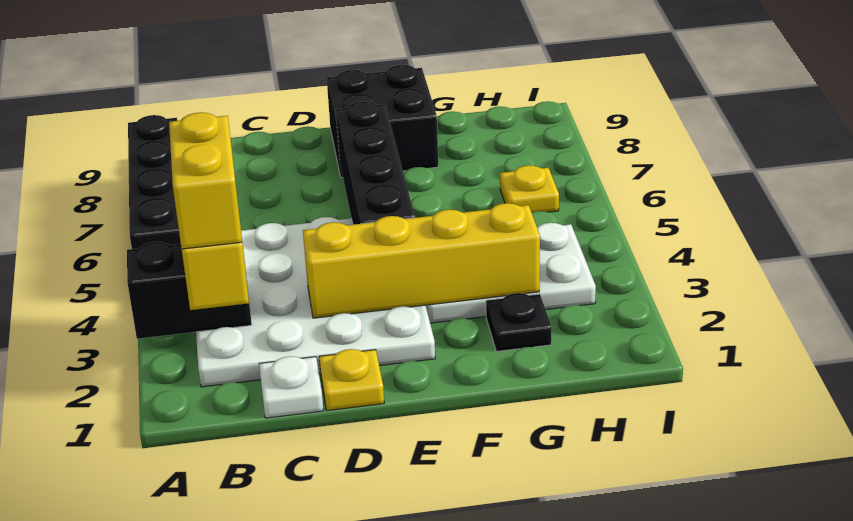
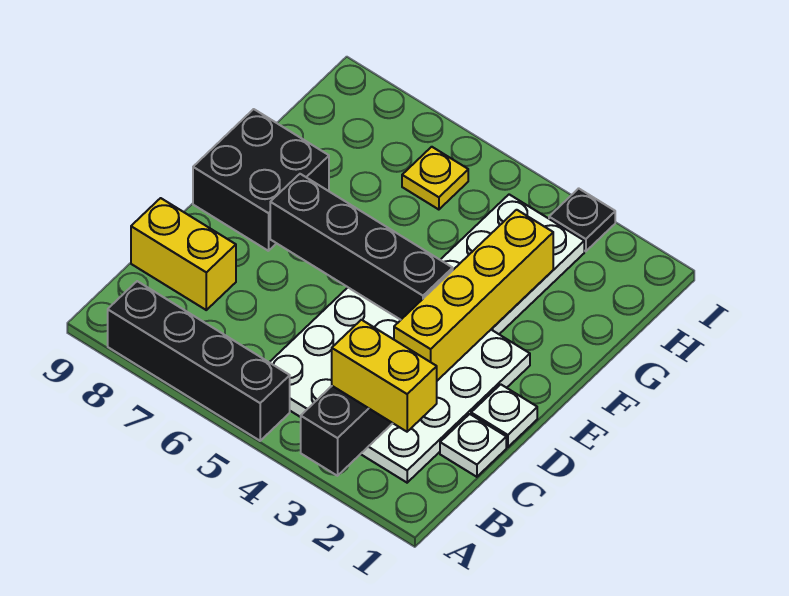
yellow 1x2 brick [169,112,242,249] -> yellow 1x2 brick moved to [131,198,236,310]
yellow 1x1 plate [319,349,384,411] -> white 1x1 plate [471,384,537,447]
black 1x1 plate [486,293,552,351] -> black 1x1 plate moved to [549,188,615,251]

